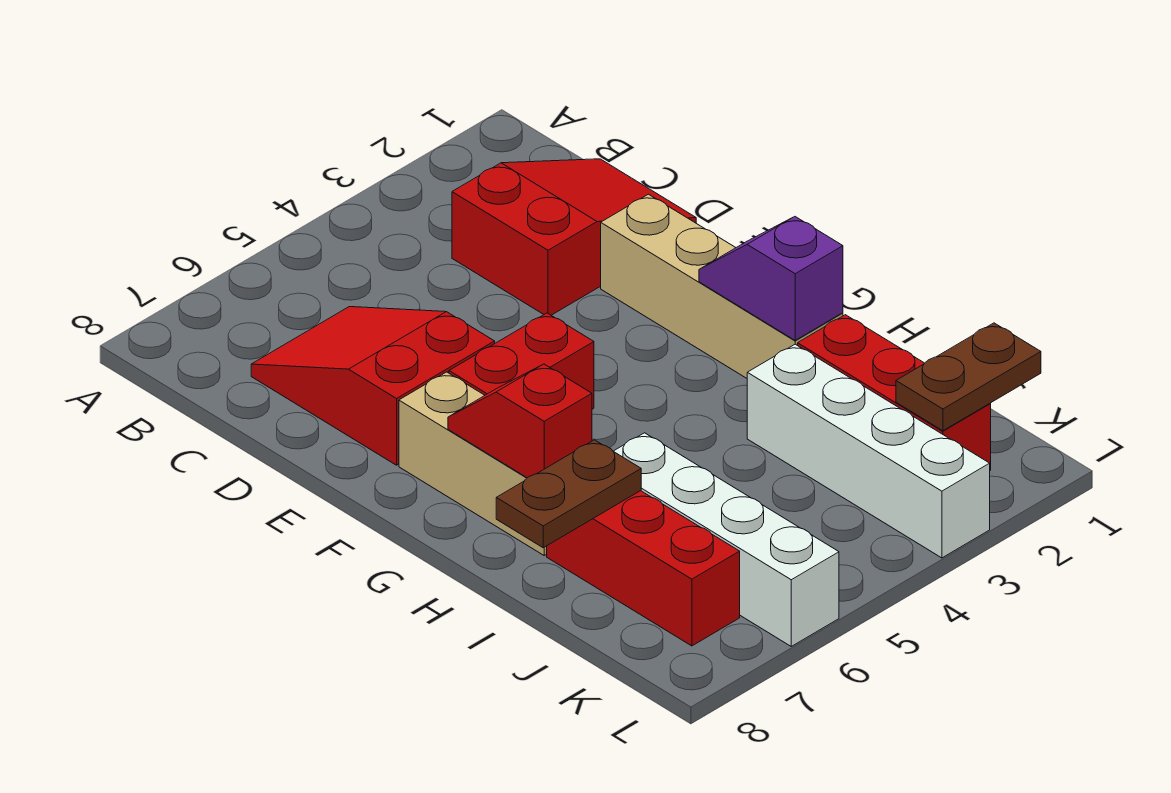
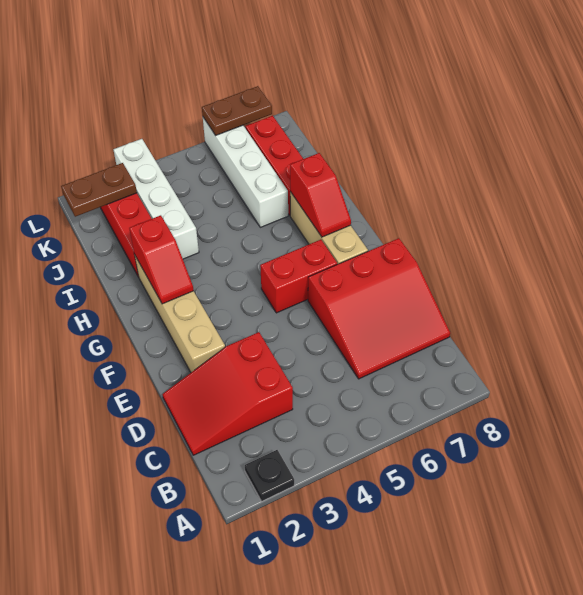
none -> black 1x1 plate [245,450,294,501]
red 2x3 slope [251,307,495,465] -> red 3x3 slope [308,238,450,379]
purple 1x2 slope [699,217,843,340] -> red 1x2 slope [129,215,194,304]
brown 1x2 plate [496,440,641,548] -> brown 1x2 plate moved to [202,86,272,135]

